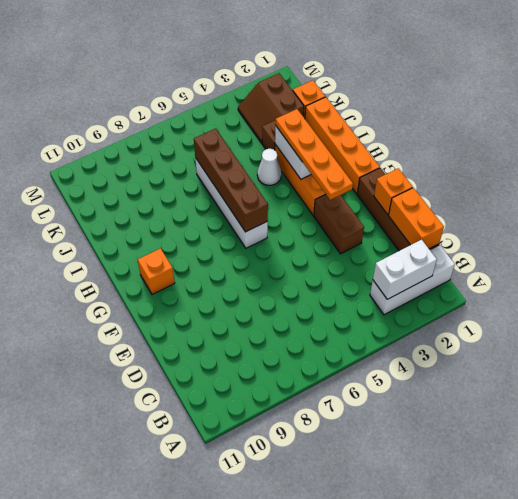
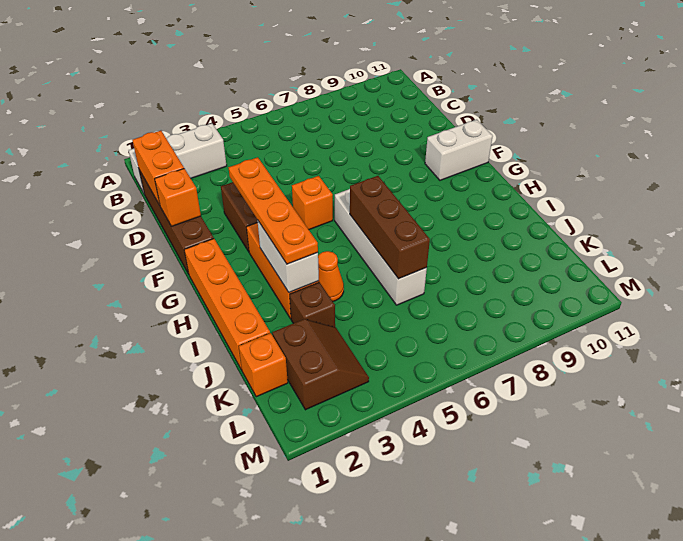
white 1x2 brick [373,240,437,299] -> white 1x2 brick moved to [425,120,493,180]
brown 1x4 brick [194,129,268,232] -> brown 1x3 brick [350,176,430,279]
orange 1x1 brick [138,248,175,294] -> orange 1x1 brick moved to [292,176,333,230]
white 1x1 cone [257,149,281,185] -> orange 1x1 cone [318,251,344,301]

